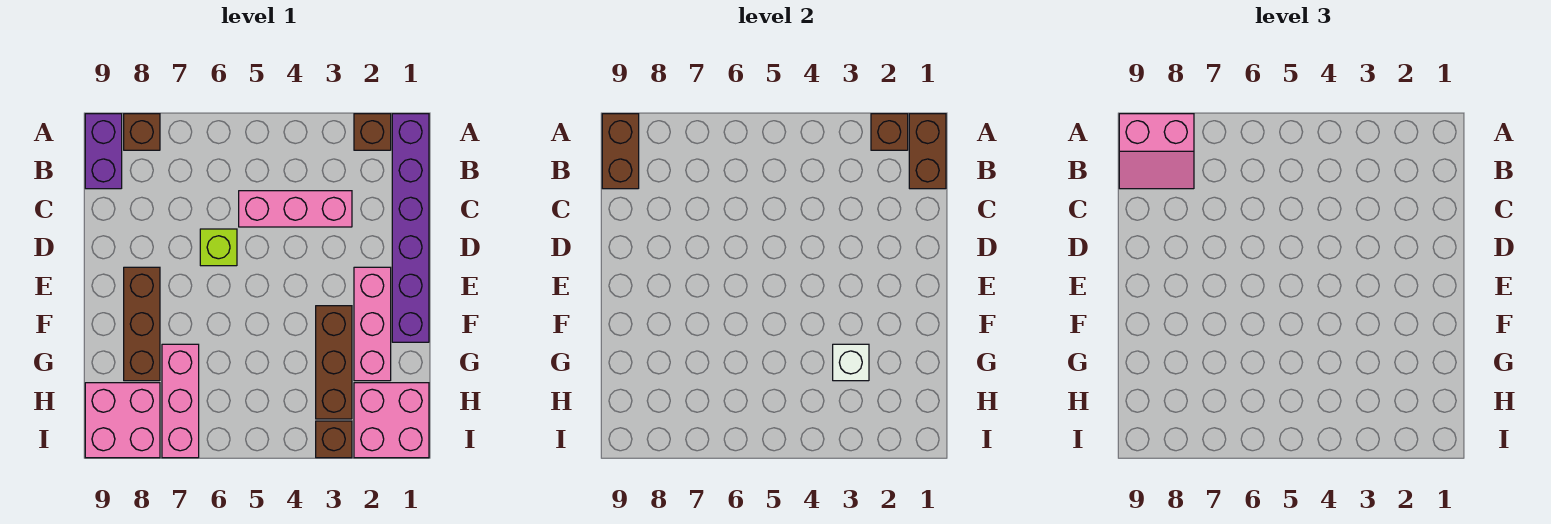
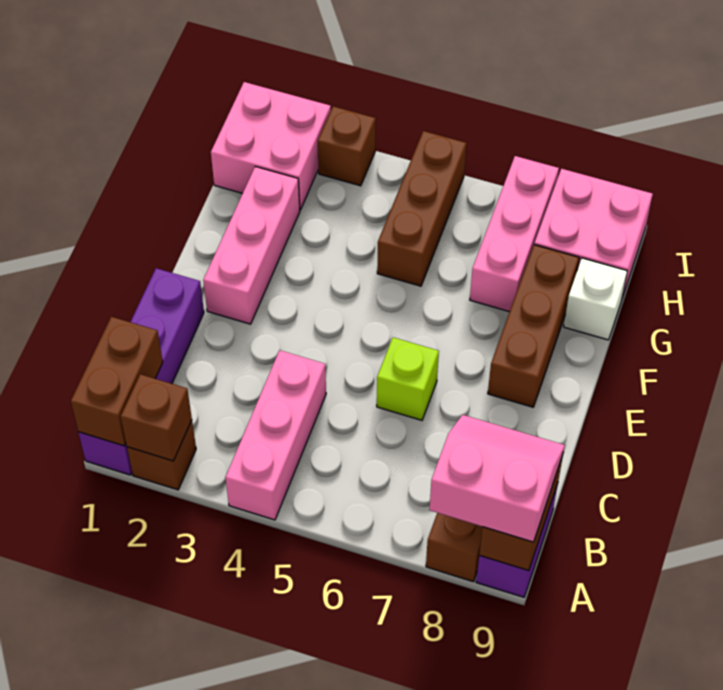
purple 1x6 brick [392,114,429,342] -> purple 1x4 brick [78,268,204,475]
pink 1x3 brick [239,191,352,227] -> pink 1x3 brick turned to [225,350,326,520]
brown 1x3 brick [316,306,352,419] -> brown 1x3 brick moved to [377,131,466,286]
white 1x1 brick [833,344,869,381] -> white 1x1 brick moved to [564,258,627,340]

